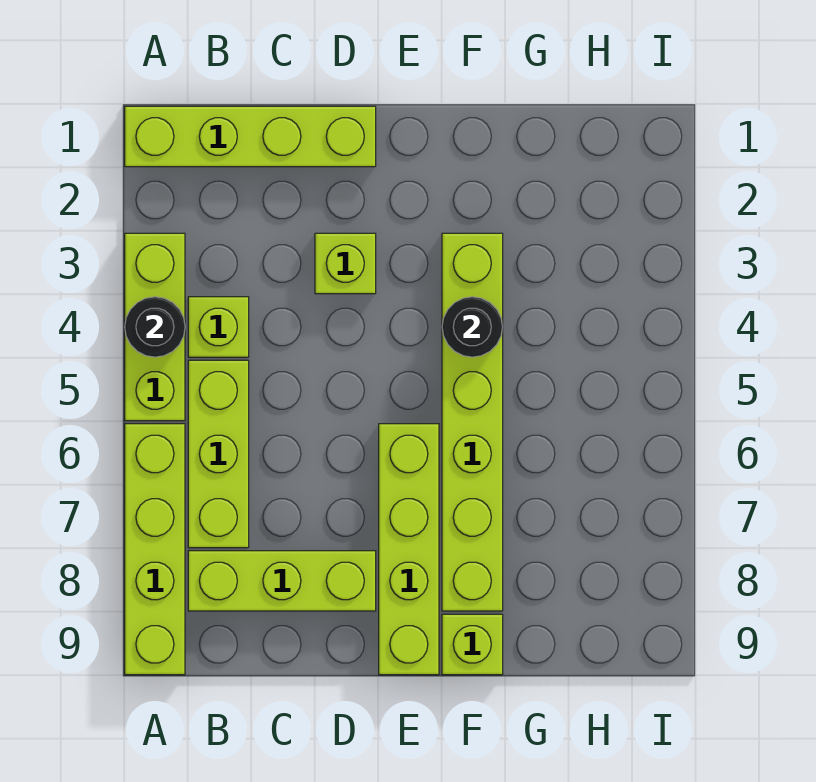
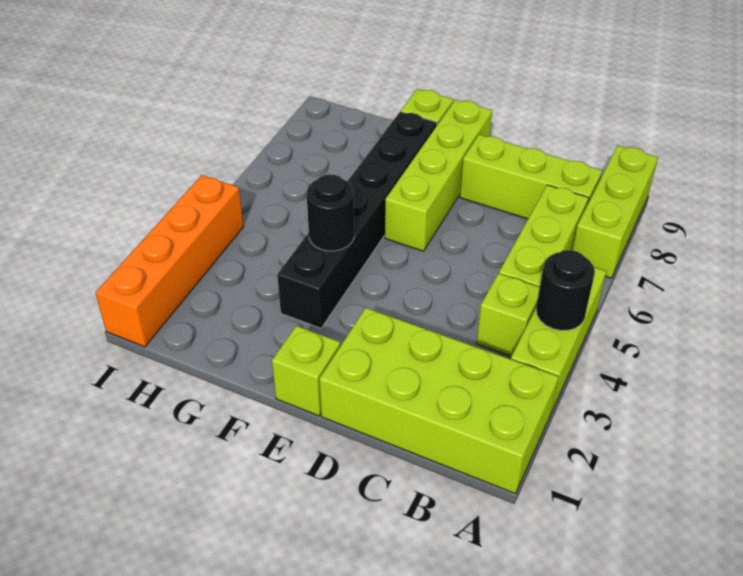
lime 1x4 brick [125,106,376,167] -> lime 2x4 brick [319,308,559,494]
lime 1x4 brick [125,424,185,675] -> lime 1x3 brick [572,145,658,278]
lime 1x1 brick [315,233,376,294] -> lime 1x1 brick moved to [272,326,340,416]
lime 1x6 brick [442,233,503,611] -> black 1x6 brick [277,112,437,328]
none -> orange 1x4 brick [96,175,244,347]

